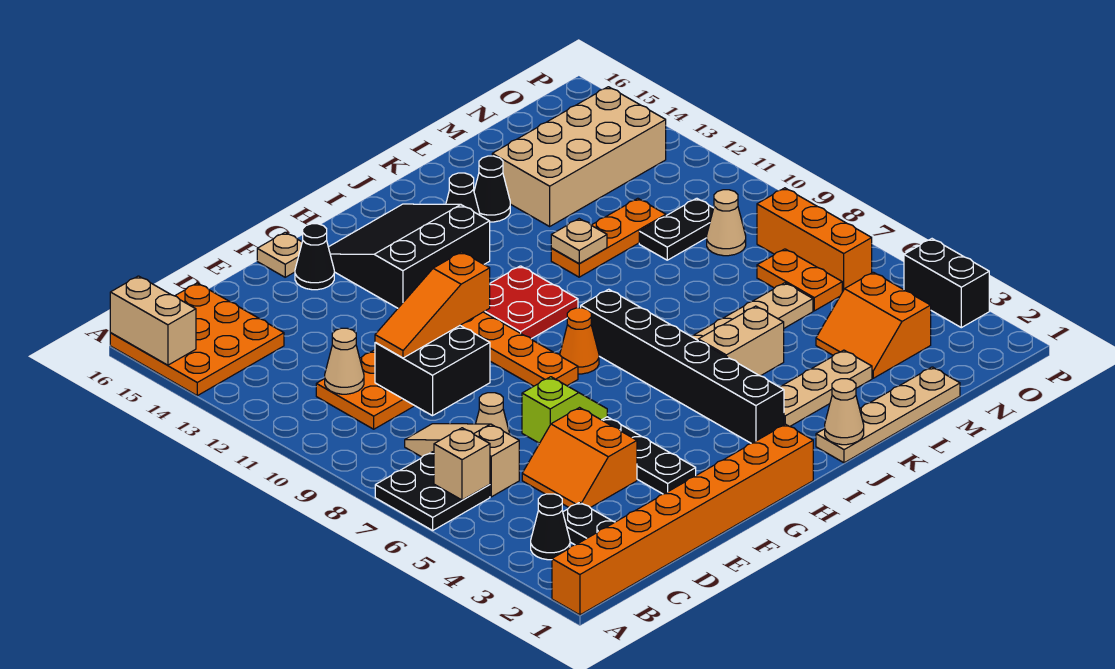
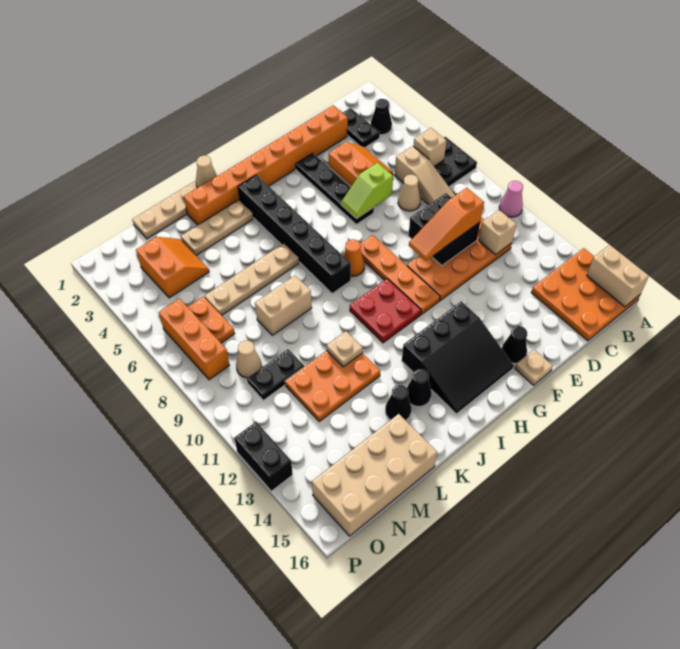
orange 1x8 brick [552,424,813,615] -> orange 1x8 brick moved to [184,105,348,225]
none -> pink 1x1 cone [499,181,523,217]
tan 1x1 cone [325,328,364,394] -> tan 1x1 brick [479,210,516,255]
orange 1x3 slope [375,252,490,358] -> orange 1x3 slope turned to [409,188,484,260]
tan 1x2 brick [698,306,784,376] -> tan 1x2 brick moved to [255,276,312,335]
orange 1x3 plate [551,198,666,277] -> orange 2x3 plate [285,351,380,421]
tan 2x4 brick [492,87,666,226] -> tan 2x4 brick moved to [312,414,437,536]
black 1x2 brick [904,239,989,328] -> black 1x2 brick moved to [234,422,293,491]

